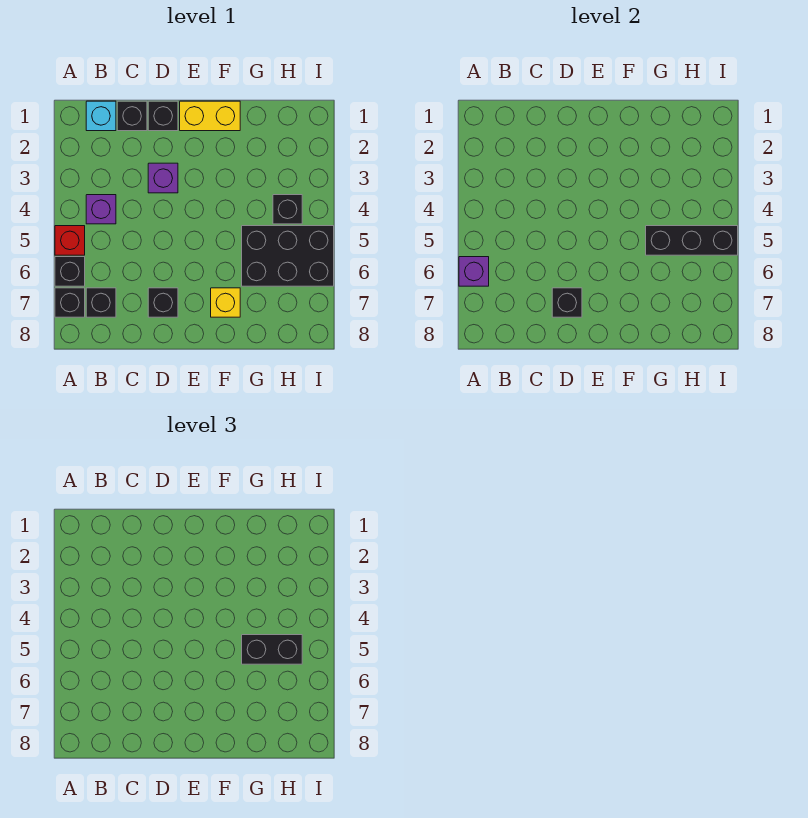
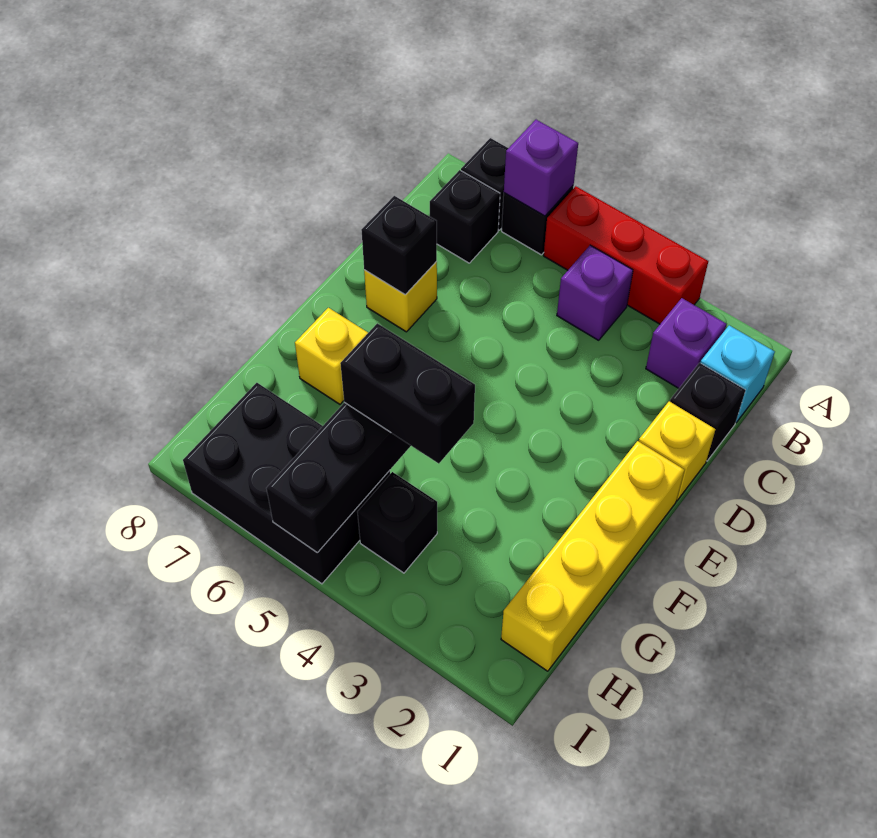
red 1x1 brick [55,226,85,255] -> red 1x3 brick [544,186,708,324]
black 1x1 brick [148,101,178,131] -> yellow 1x1 brick [639,401,716,500]
purple 1x1 brick [148,163,178,193] -> purple 1x1 brick moved to [646,298,726,388]
black 1x1 brick [148,288,178,317] -> yellow 1x1 brick [364,262,437,332]
yellow 1x2 brick [180,101,240,131] -> yellow 1x4 brick [501,441,684,671]
black 2x3 brick [242,226,334,286] -> black 2x3 brick turned to [183,383,390,584]
black 1x2 brick [242,635,302,664] -> black 1x2 brick turned to [340,323,475,464]

